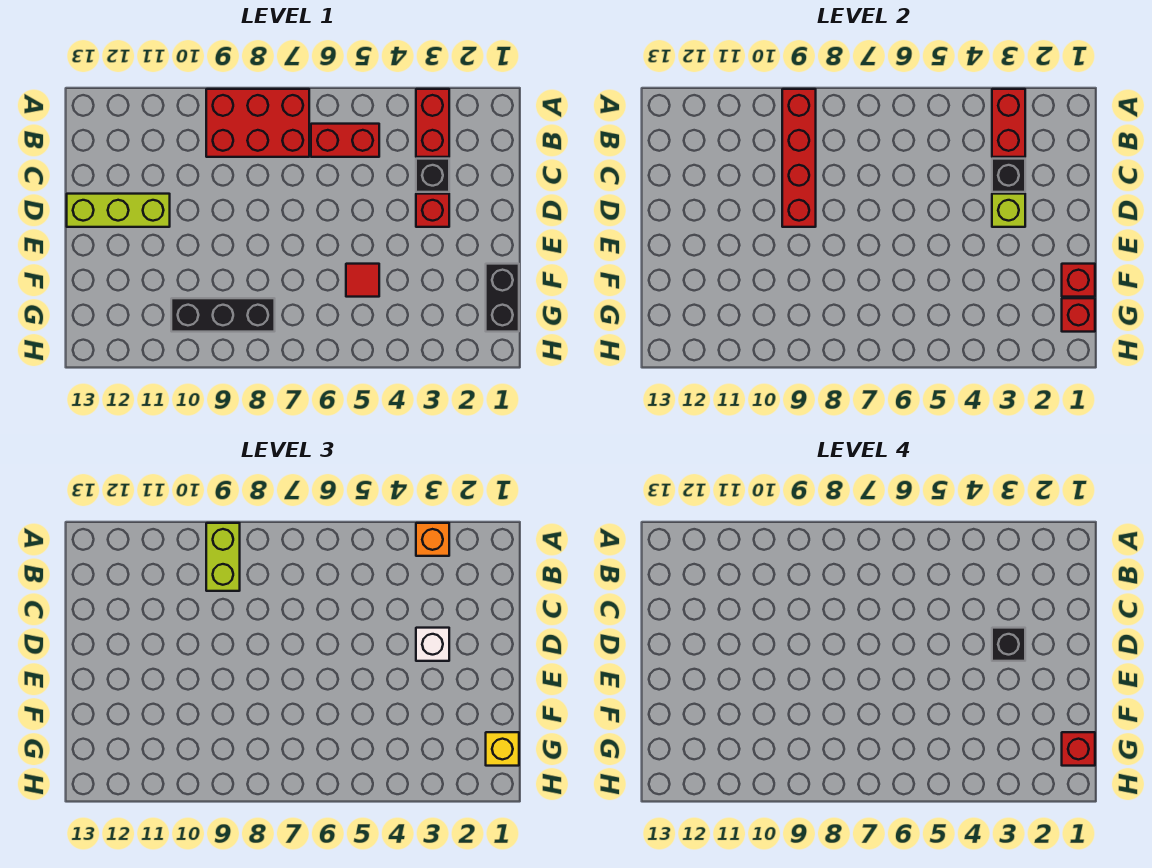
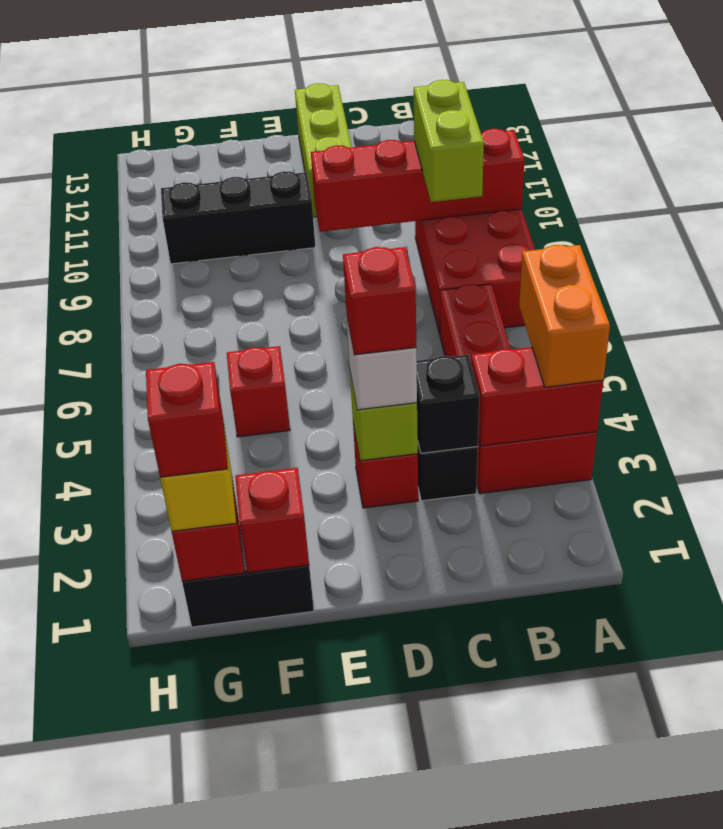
orange 1x1 brick [416,523,449,556] -> orange 1x2 brick [519,245,610,387]
lime 1x2 brick [206,523,240,591] -> lime 1x2 brick turned to [414,80,484,202]
black 1x1 brick [992,628,1025,661] -> red 1x1 brick [343,247,416,355]
red 1x1 tile [346,264,379,297] -> red 1x1 brick [227,346,290,437]
black 1x3 brick [171,298,275,332] -> black 1x3 brick turned to [161,171,315,264]

